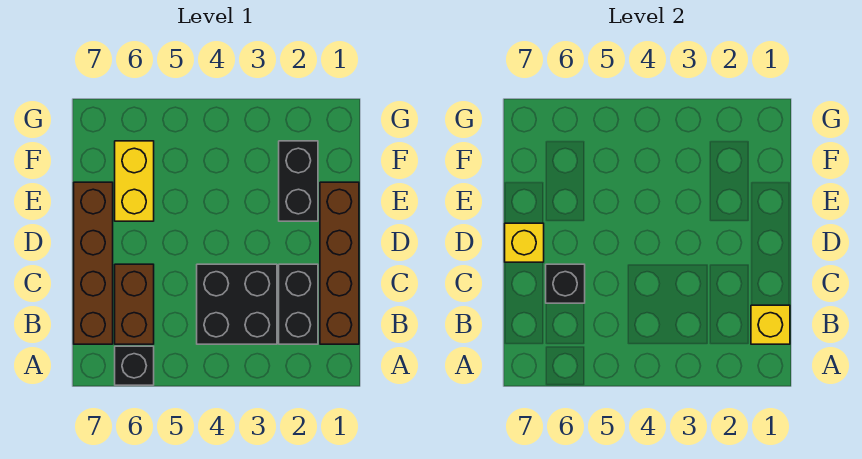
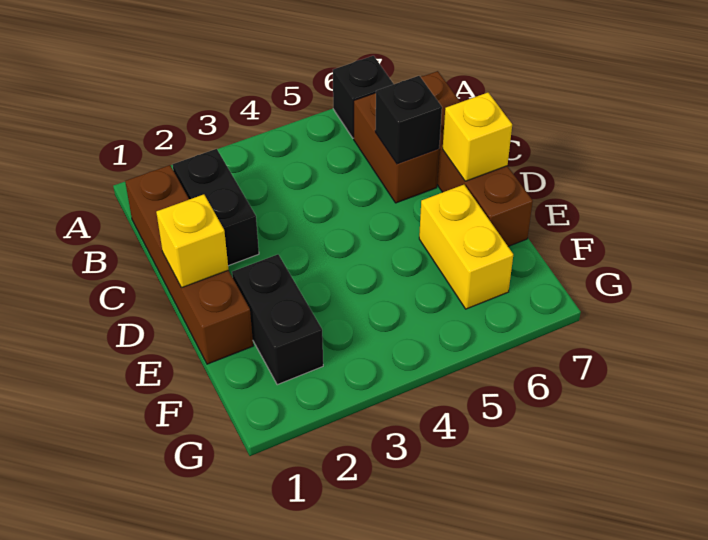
yellow 1x1 brick [751,305,790,344] -> yellow 1x1 brick moved to [156,194,229,288]
black 2x2 brick [197,264,277,344] -> none

